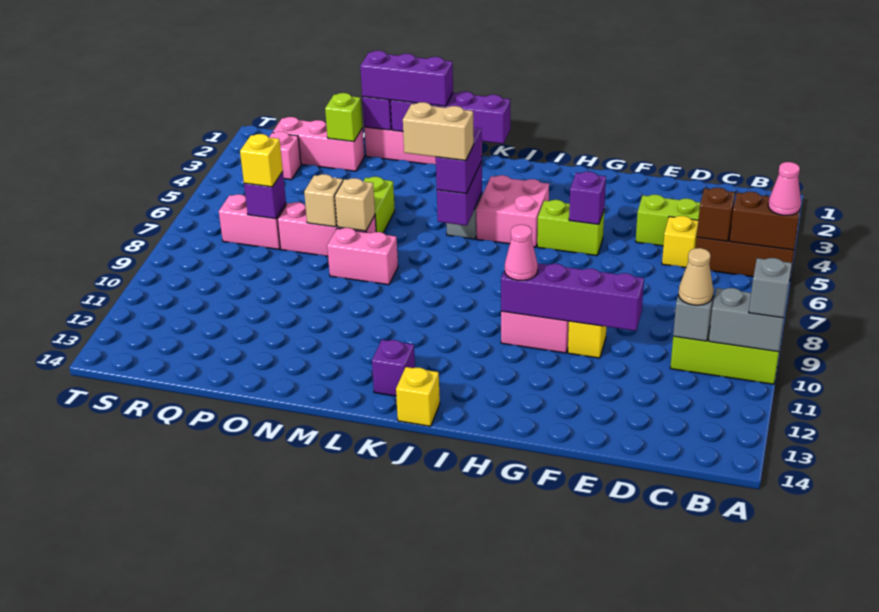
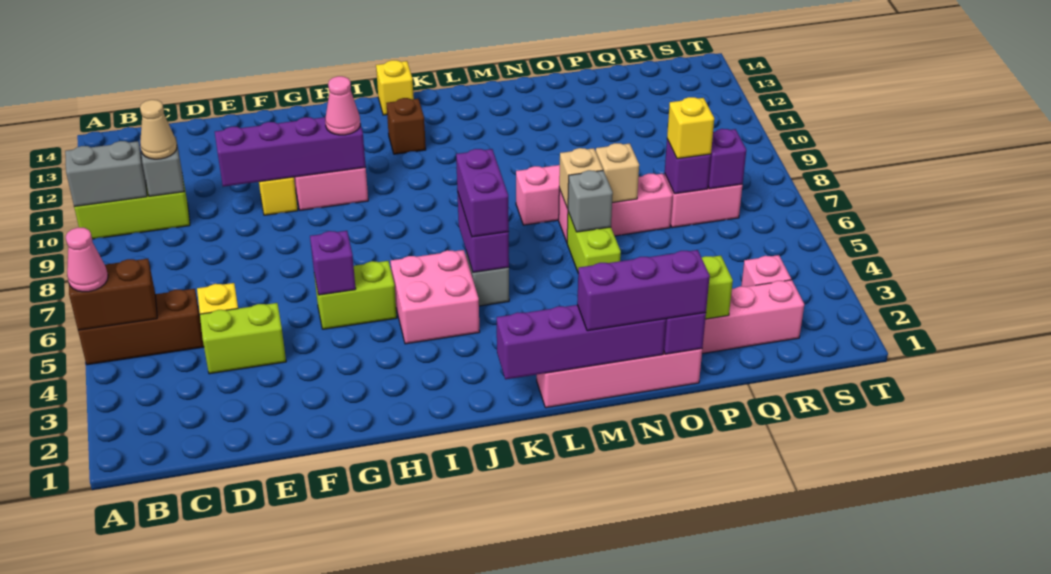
grey 1x1 brick [749,258,792,318] -> grey 1x1 brick moved to [568,170,613,232]
brown 1x1 brick [697,188,735,241] -> brown 1x1 brick moved to [386,98,426,154]
tan 1x2 brick [403,102,474,161] -> none
purple 1x1 brick [372,340,415,396] -> purple 1x1 brick moved to [708,129,746,189]

